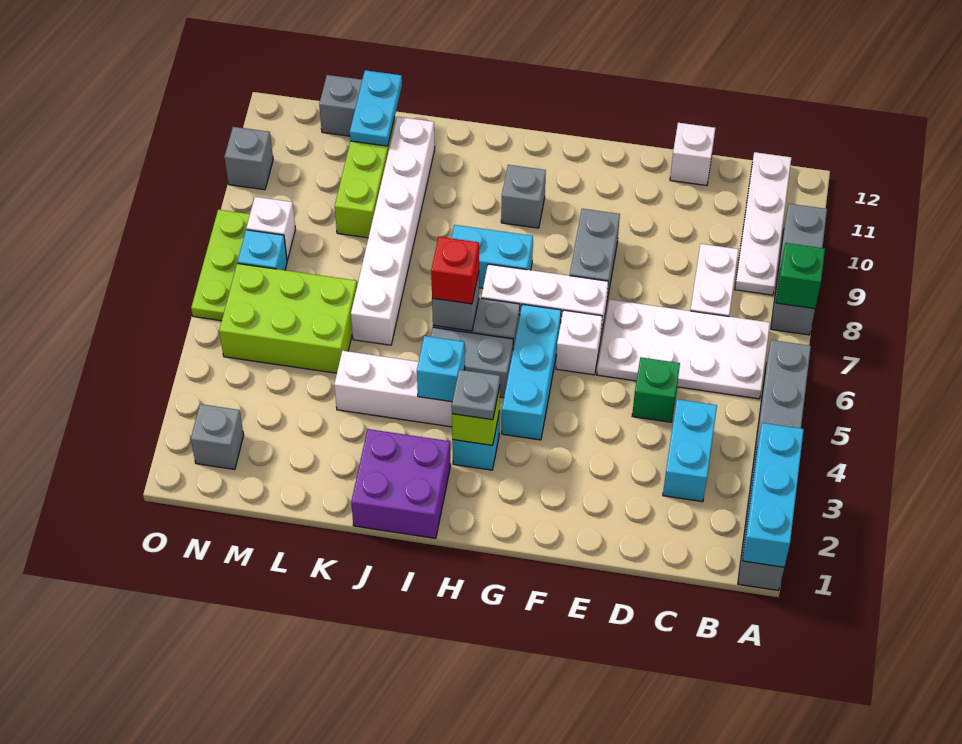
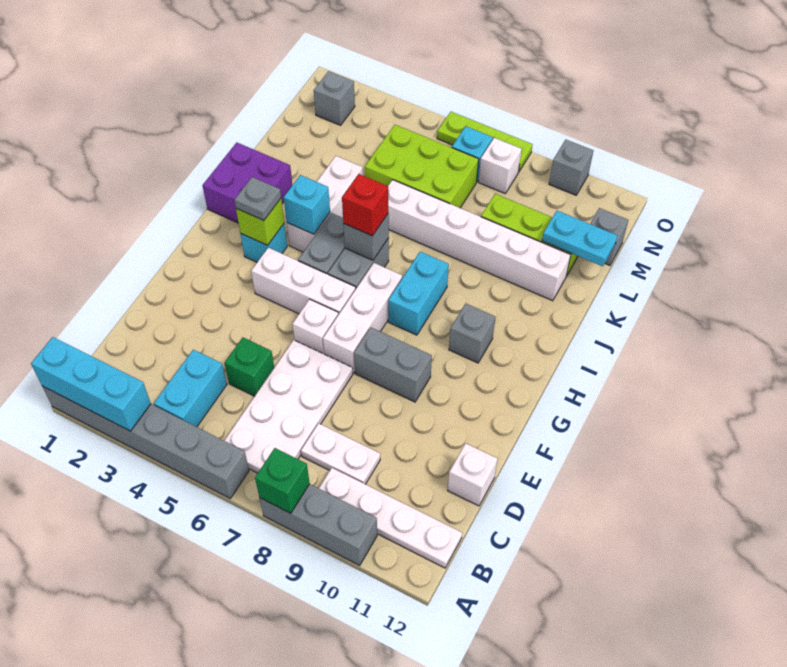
cyan 1x2 brick [663,399,717,502] -> cyan 1x2 brick turned to [154,350,227,427]
cyan 1x3 brick [502,304,561,440] -> white 1x3 brick [251,248,356,315]
lime 2x3 brick [219,263,357,373] -> lime 2x3 brick turned to [365,125,479,208]

